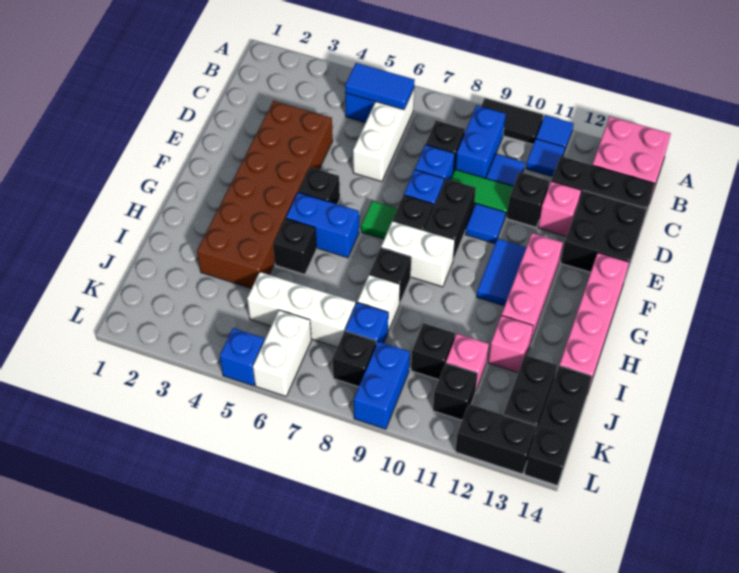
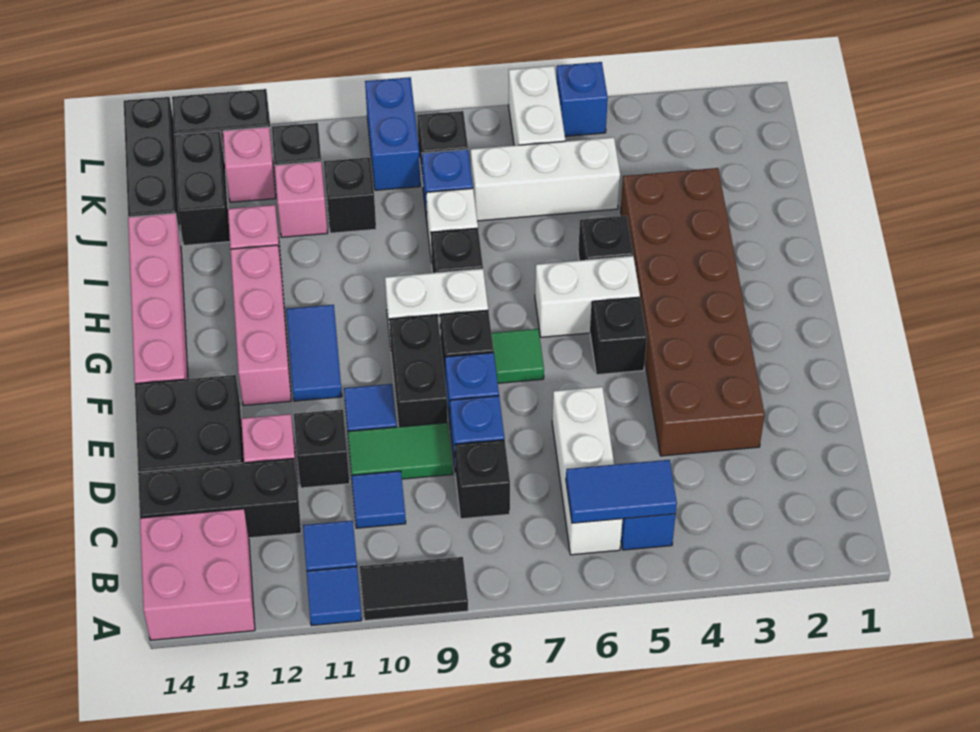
blue 1x2 brick [455,106,506,178] -> none
blue 1x2 brick [286,193,359,258] -> white 1x2 brick [535,256,640,337]
none -> pink 1x1 brick [223,127,276,202]

